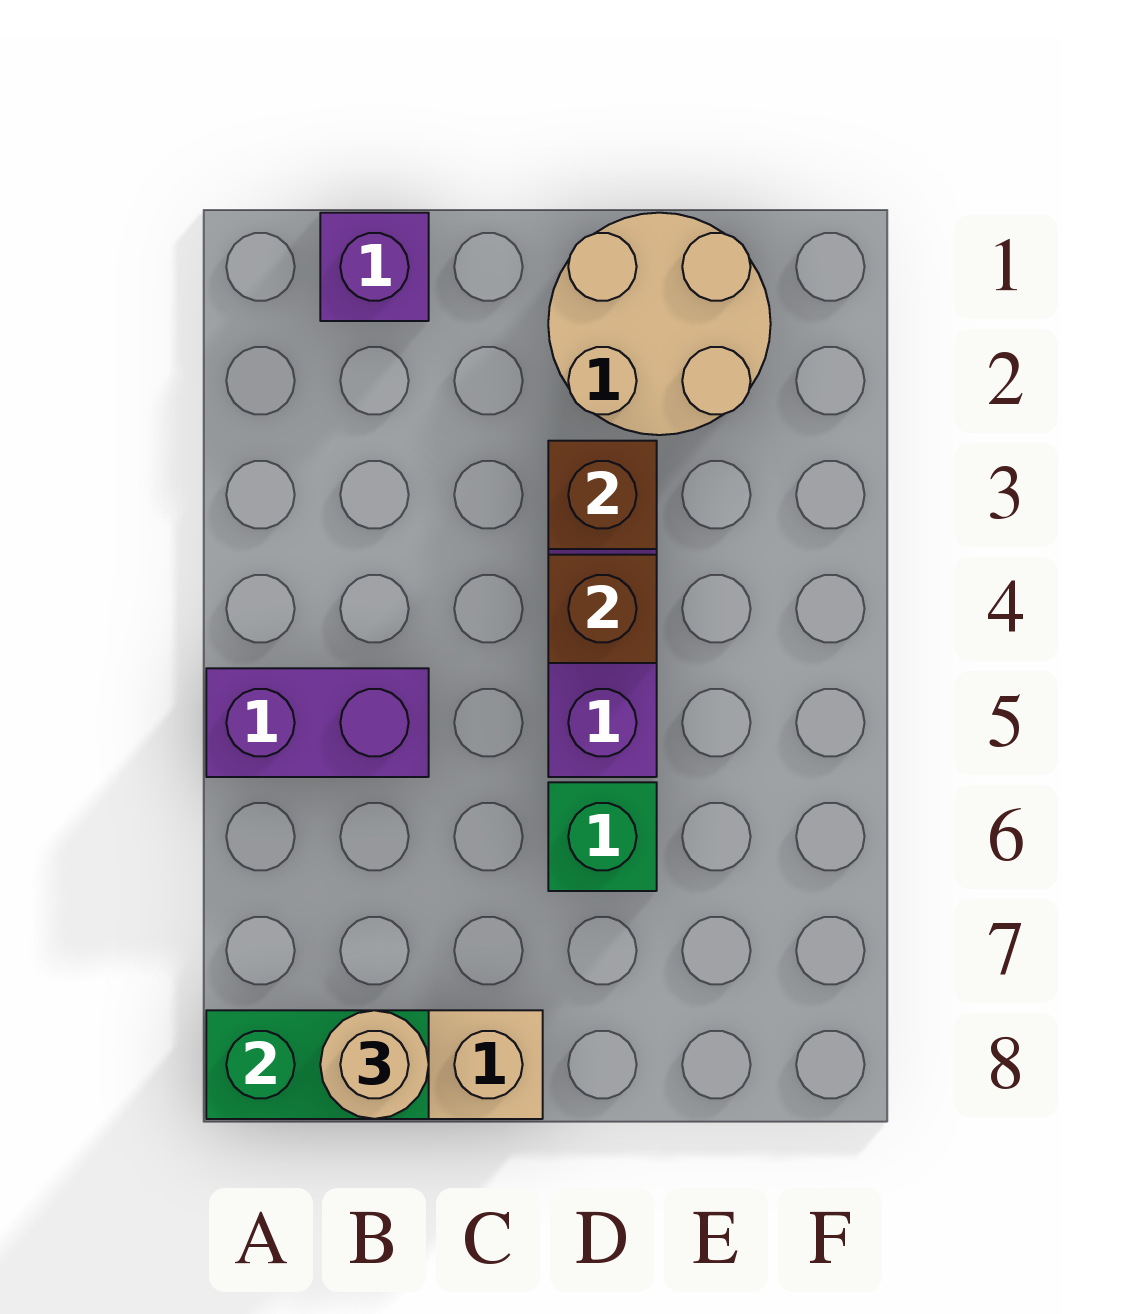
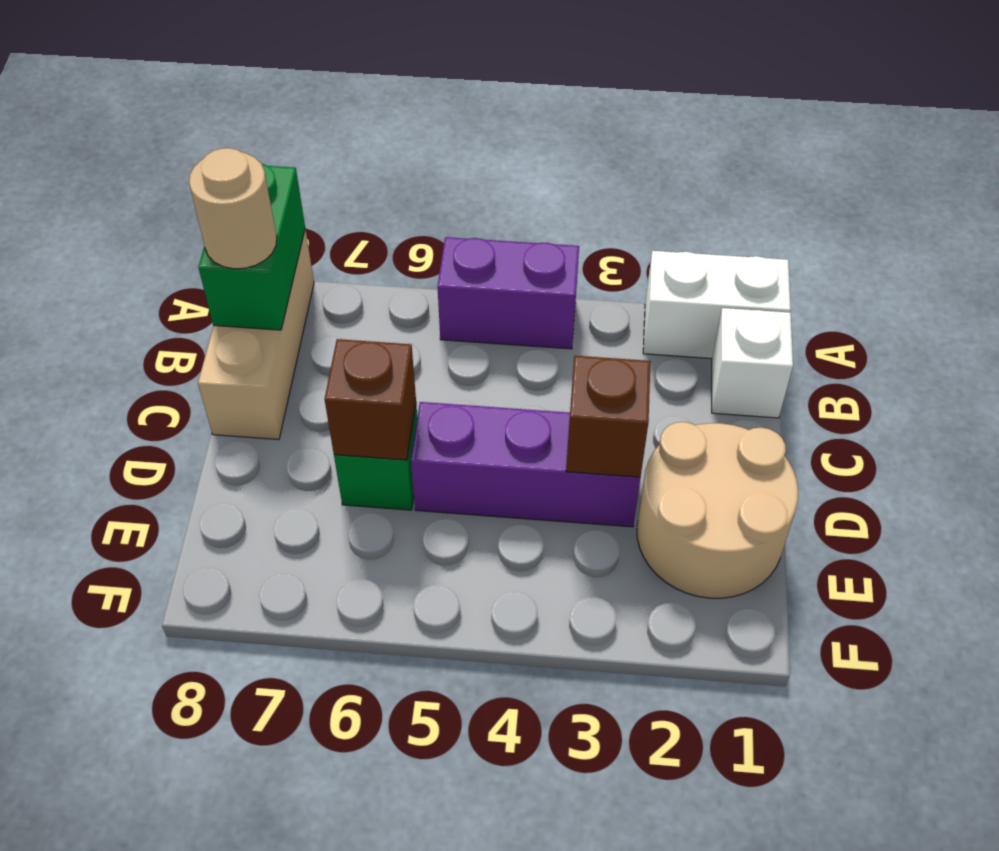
none -> white 1x2 brick [643,251,791,359]
purple 1x2 brick [206,668,429,777] -> purple 1x2 brick turned to [437,237,579,349]
purple 1x1 brick [320,213,429,321] -> white 1x1 brick [712,308,793,418]
brown 1x1 brick [548,555,657,663] -> brown 1x1 brick moved to [325,339,416,460]

